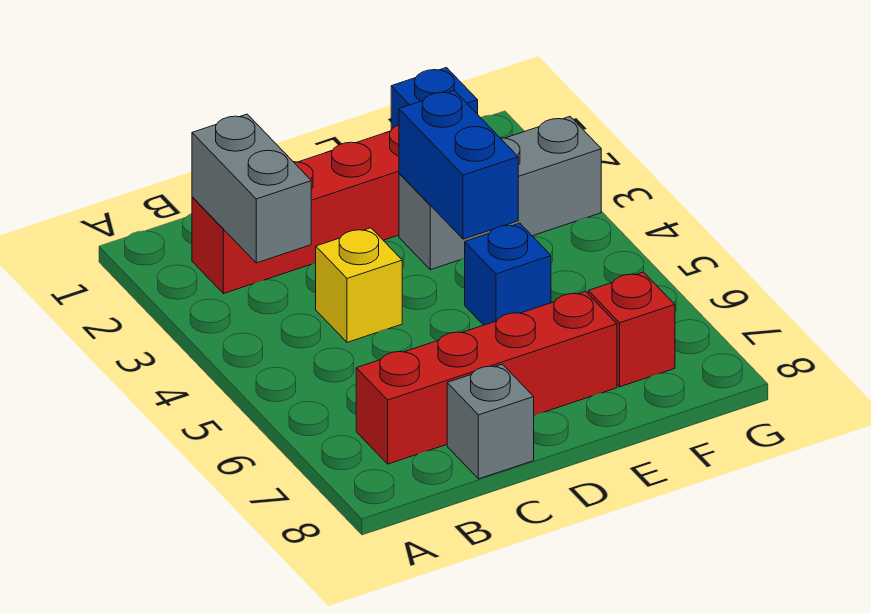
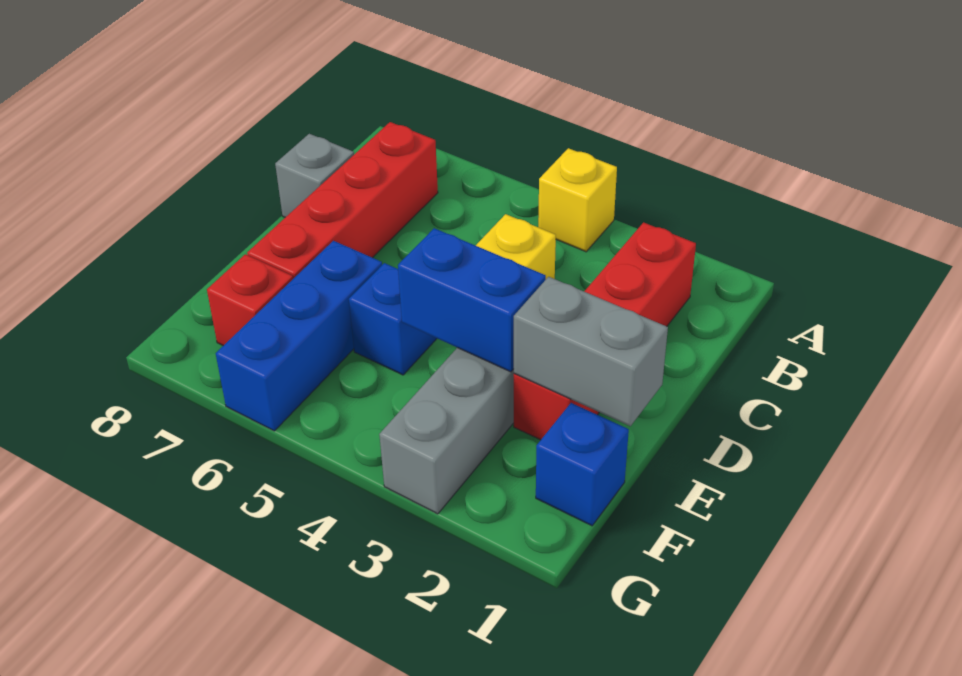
none -> yellow 1x1 brick [538,148,617,252]
grey 1x2 brick [192,114,311,263] -> grey 1x2 brick moved to [514,277,668,426]
none -> blue 1x3 brick [216,241,382,431]

